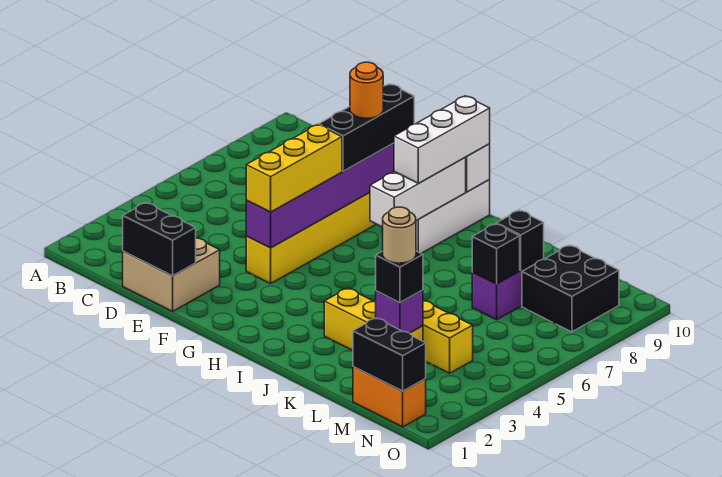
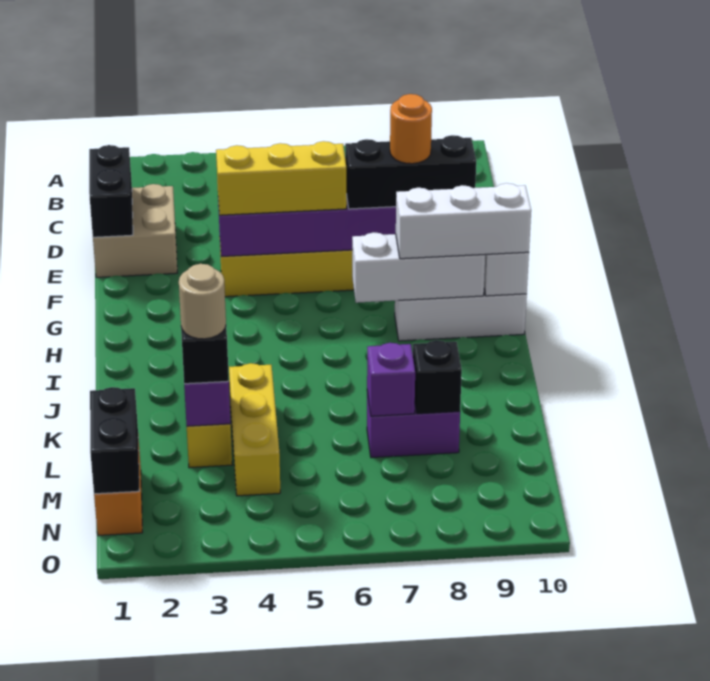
black 1x1 brick [472,224,520,284] -> purple 1x1 brick [367,343,415,416]
black 2x2 brick [522,245,619,332] -> none

